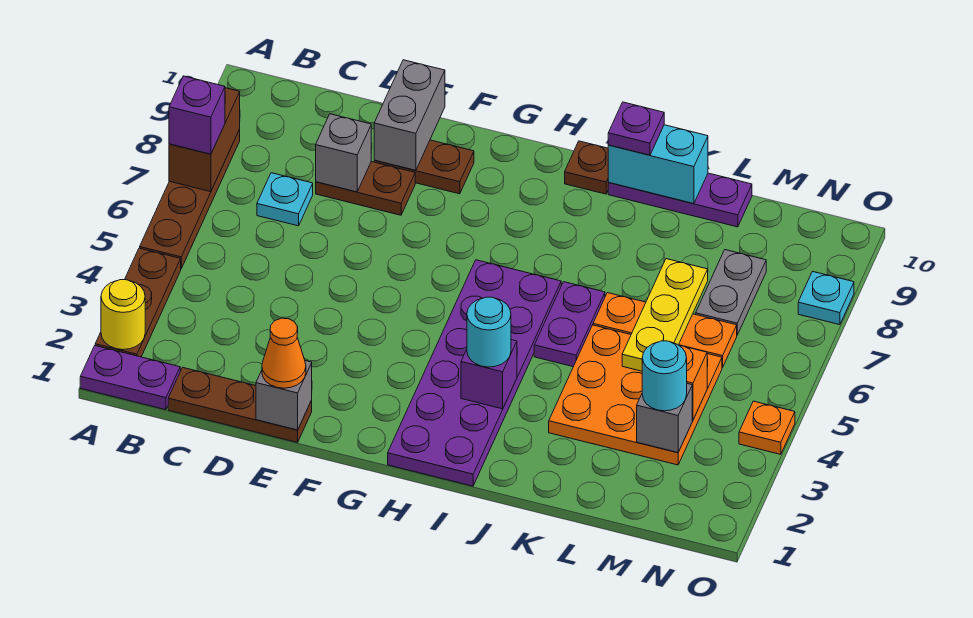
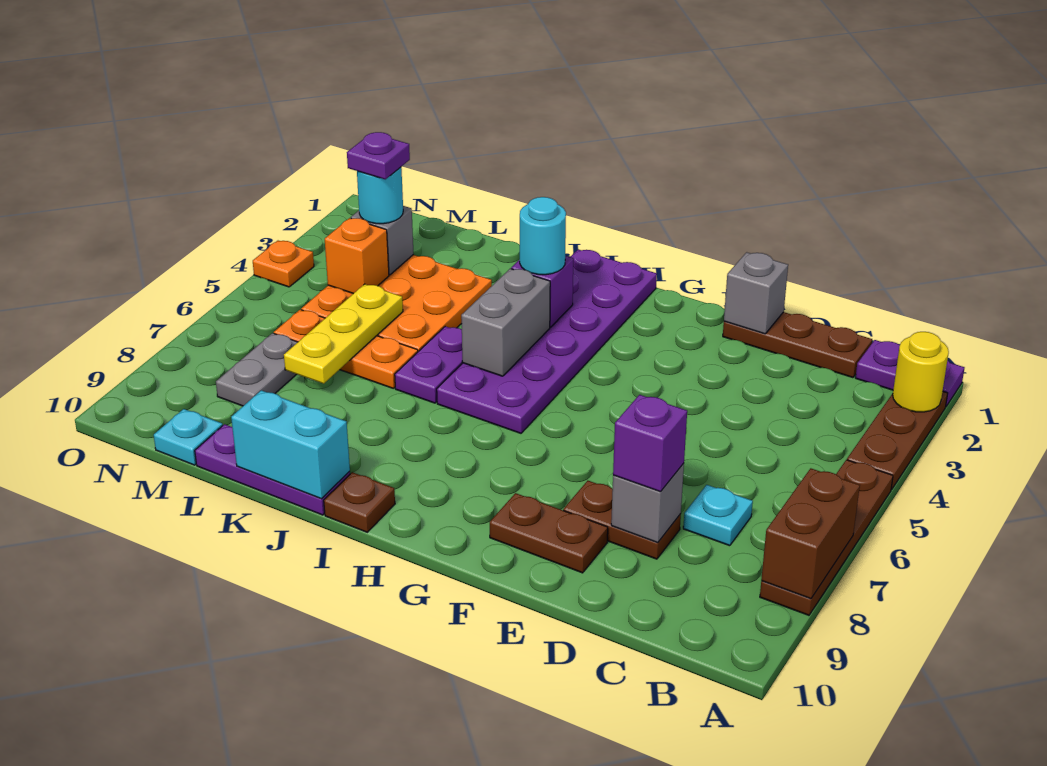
purple 1x1 brick [169,76,225,154] -> purple 1x1 brick moved to [613,395,687,492]
orange 1x1 cone [262,318,306,388] -> none
grey 1x2 brick [374,60,445,170] -> grey 1x2 brick moved to [461,269,550,376]
purple 1x1 plate [608,102,664,155] -> purple 1x1 plate moved to [347,132,410,179]
cyan 1x1 plate [798,272,854,325] -> cyan 1x1 plate moved to [154,409,223,465]

